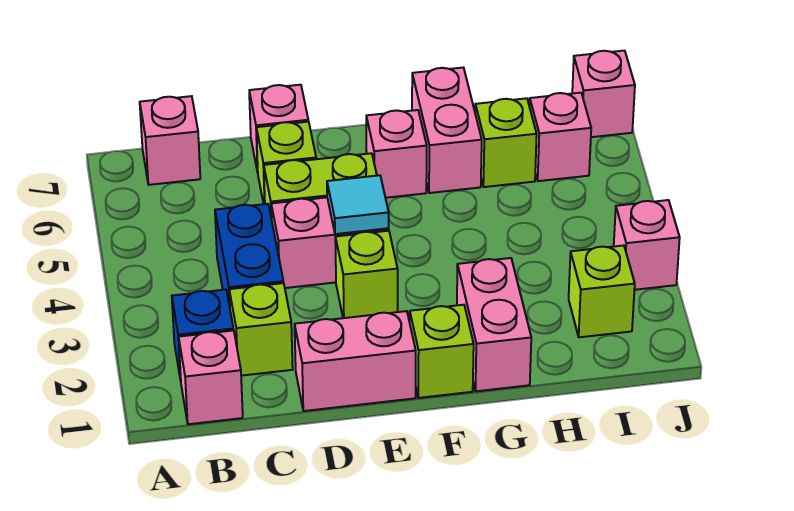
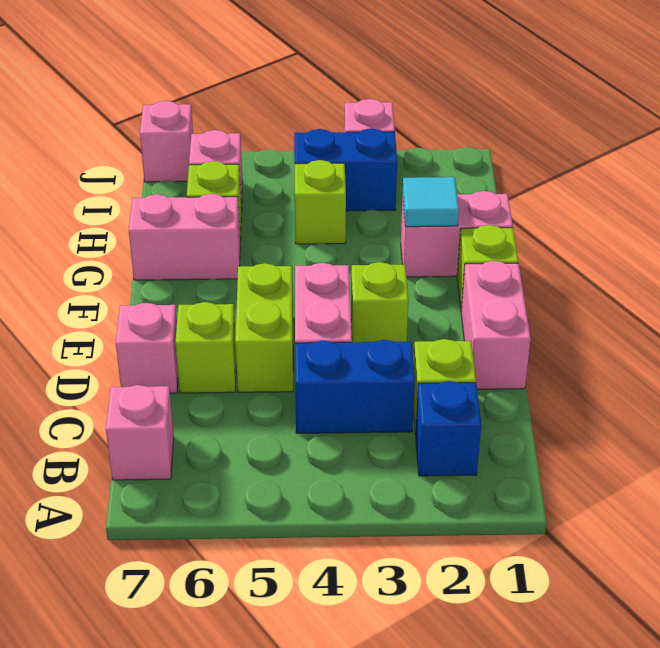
pink 1x1 brick [179,330,243,424] -> none
cyan 1x1 tile [327,175,389,234] -> cyan 1x1 tile moved to [403,177,459,227]
pink 1x1 brick [366,110,427,198] -> none
lime 1x1 brick [569,245,635,337] -> lime 1x1 brick moved to [295,160,346,244]
none -> blue 1x2 brick [294,128,397,211]

